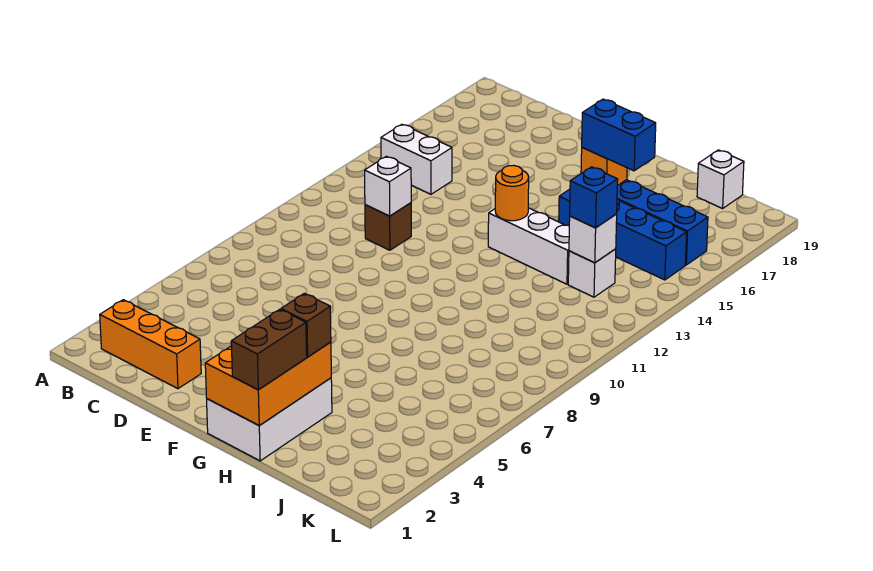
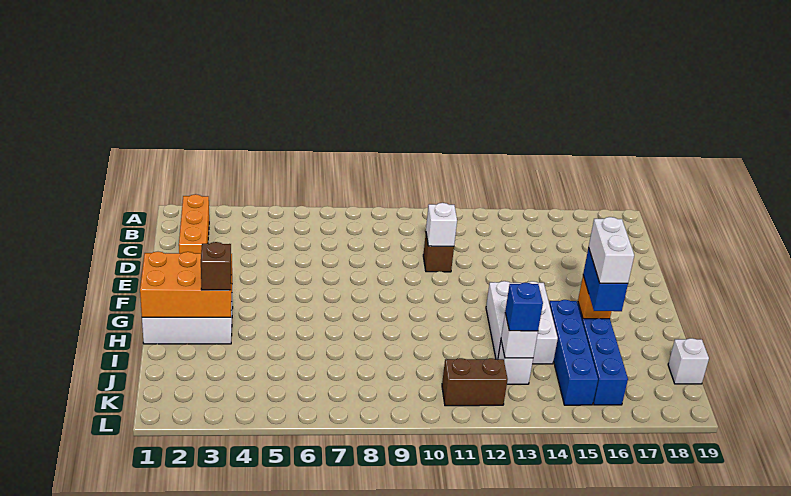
white 1x2 brick [381,124,452,194] -> white 1x2 brick moved to [589,217,634,283]
white 1x3 brick [488,208,569,284] -> white 2x3 brick [486,281,558,364]
orange 1x1 round brick [495,165,529,221] -> none
brown 1x2 brick [231,309,307,390] -> brown 1x2 brick moved to [442,358,508,406]

